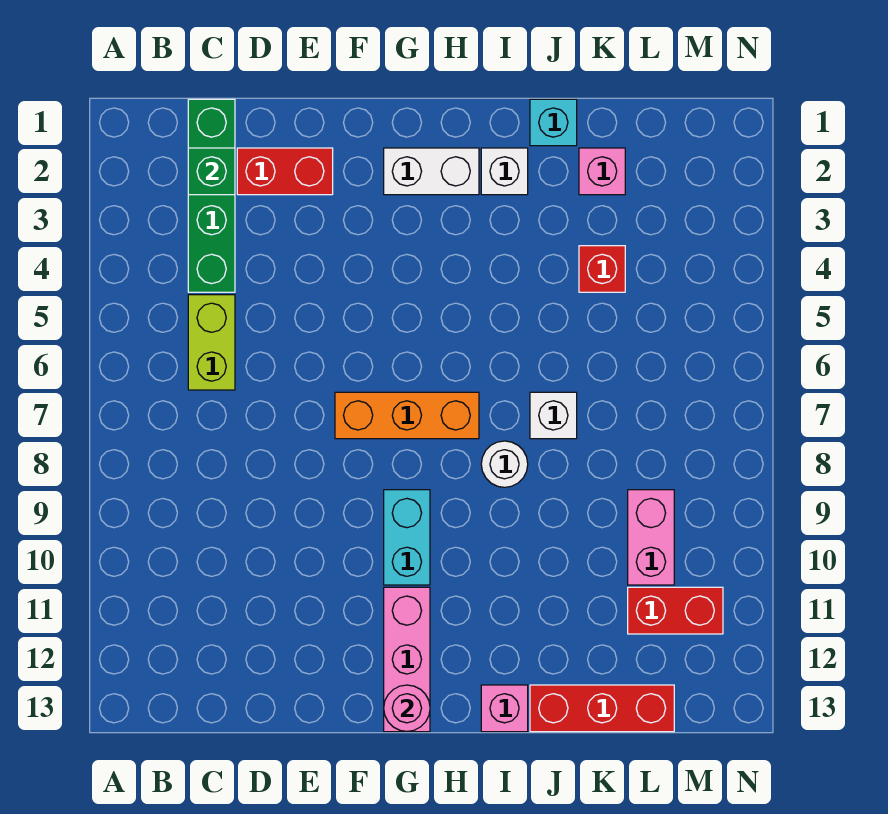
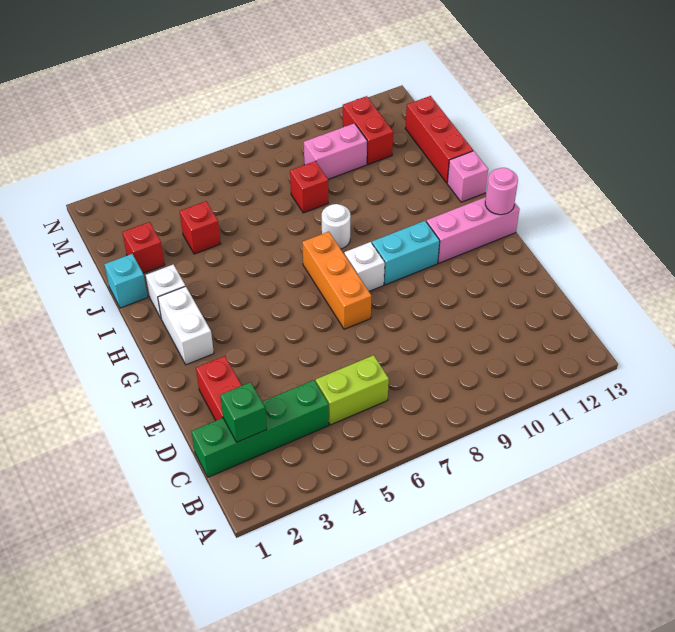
white 1x1 brick [530,392,577,439] -> white 1x1 brick moved to [344,242,385,291]
pink 1x1 brick [579,148,625,195] -> red 1x1 brick [122,222,165,273]
none -> red 1x1 brick [290,161,328,213]

